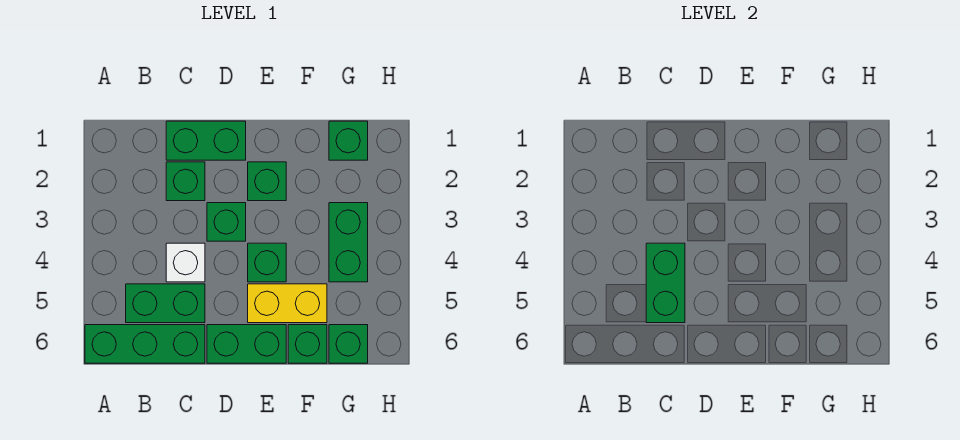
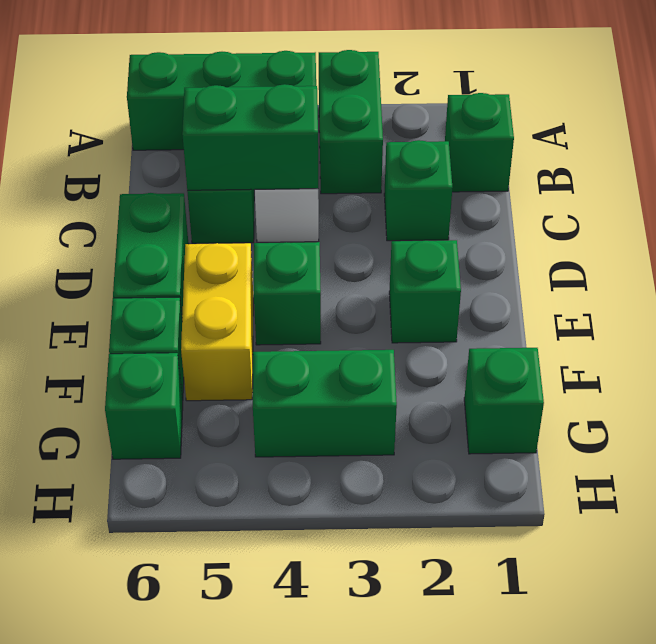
green 1x3 brick [85,325,205,363] -> green 1x3 brick turned to [127,51,316,150]
green 1x2 brick [166,121,246,160] -> green 1x2 brick moved to [319,50,383,194]
green 1x1 brick [207,203,246,241] -> green 1x1 brick moved to [445,93,514,192]

